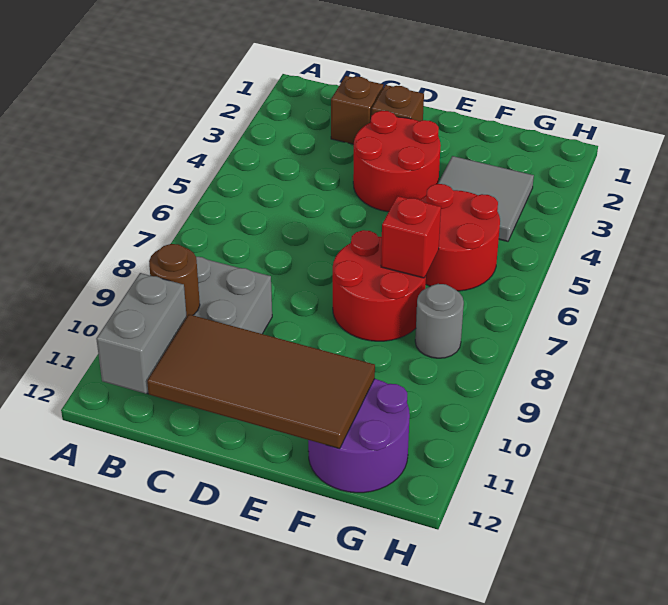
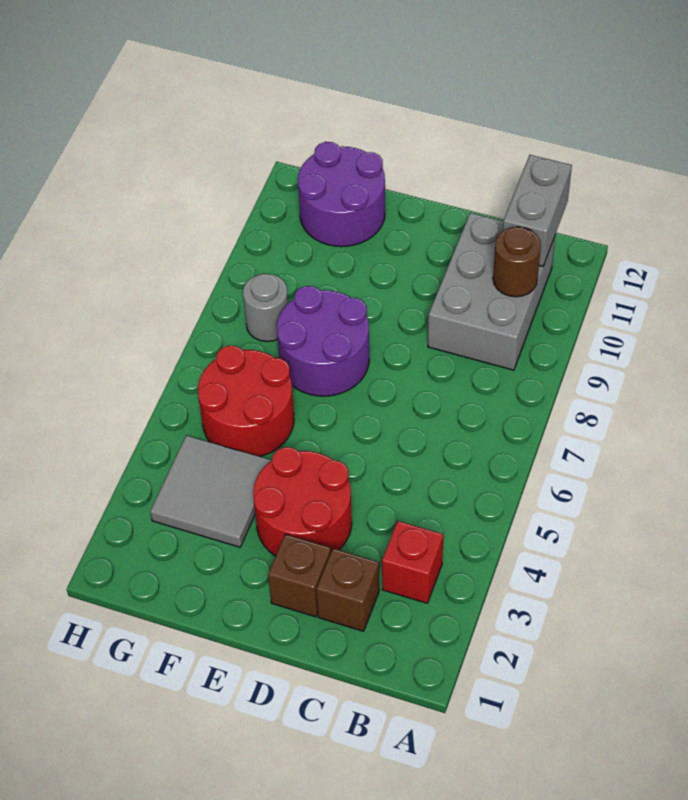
brown 2x4 tile [147,314,375,449] -> none
red 2x2 round brick [333,230,426,341] -> purple 2x2 round brick [277,286,369,396]
red 1x1 brick [381,196,441,278] -> red 1x1 brick moved to [382,521,443,603]

